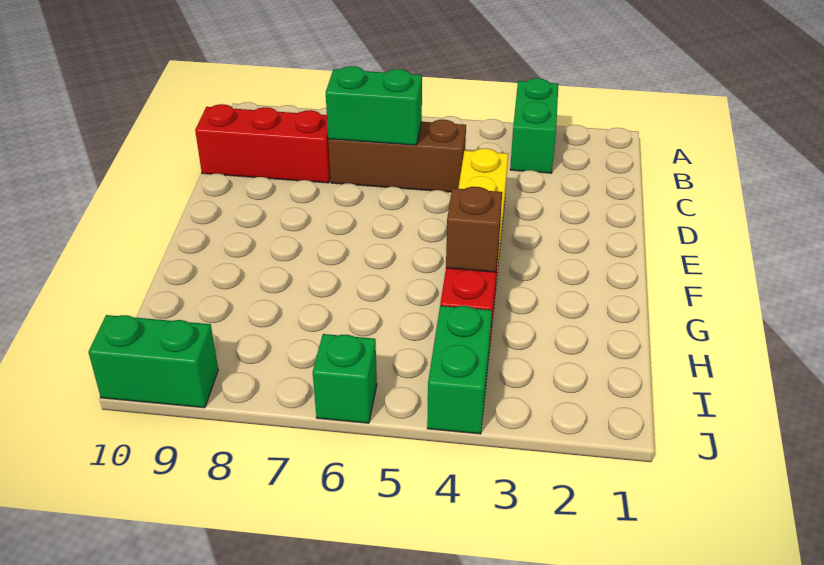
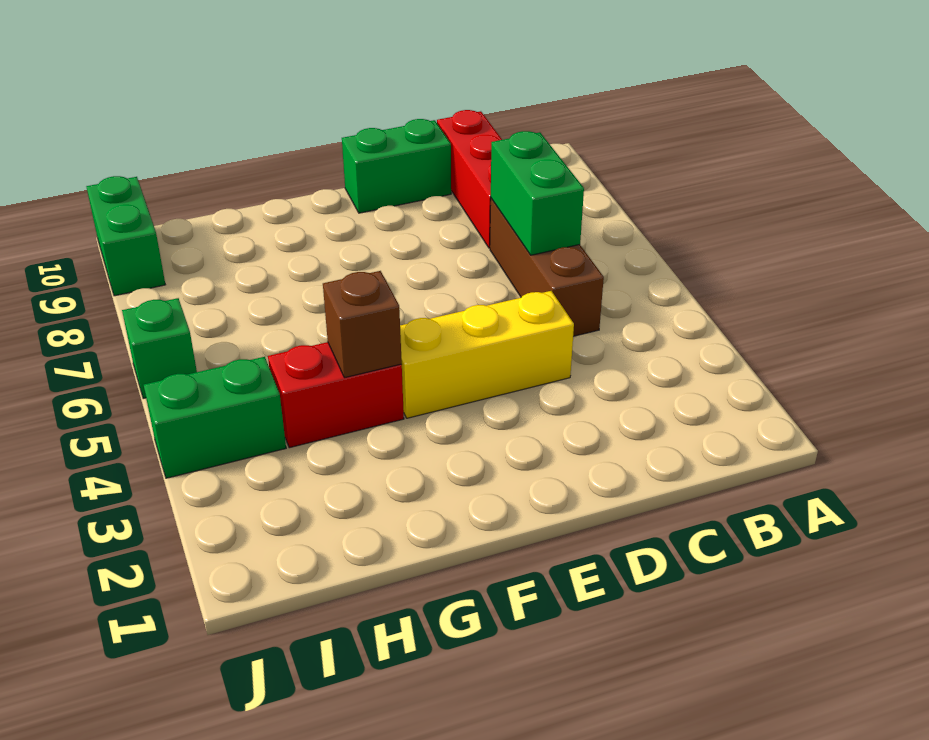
green 1x2 brick [510,78,558,173] -> green 1x2 brick moved to [342,119,451,213]

